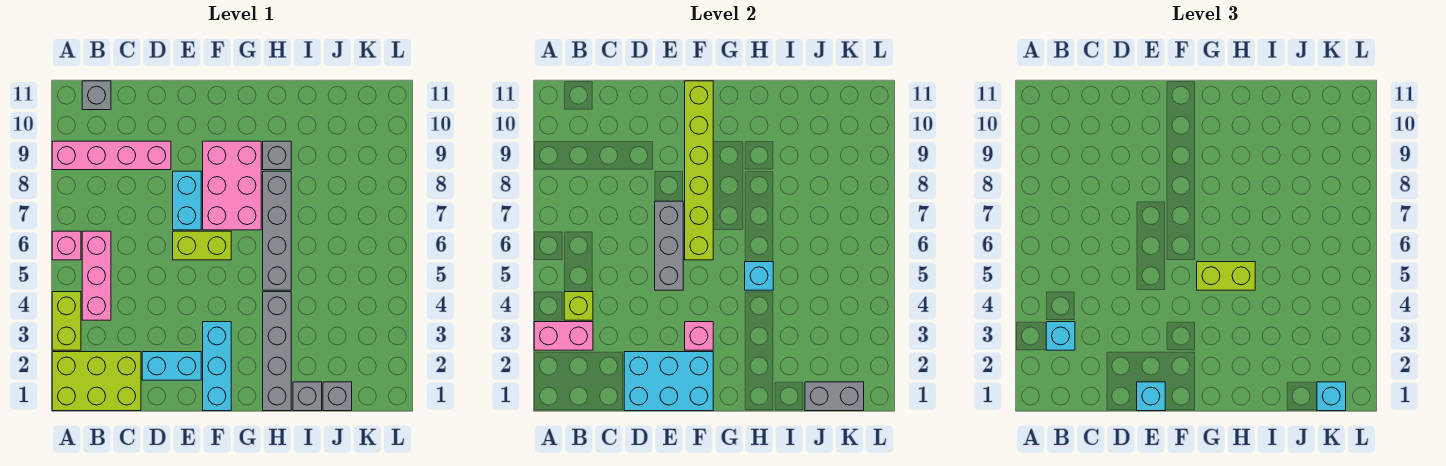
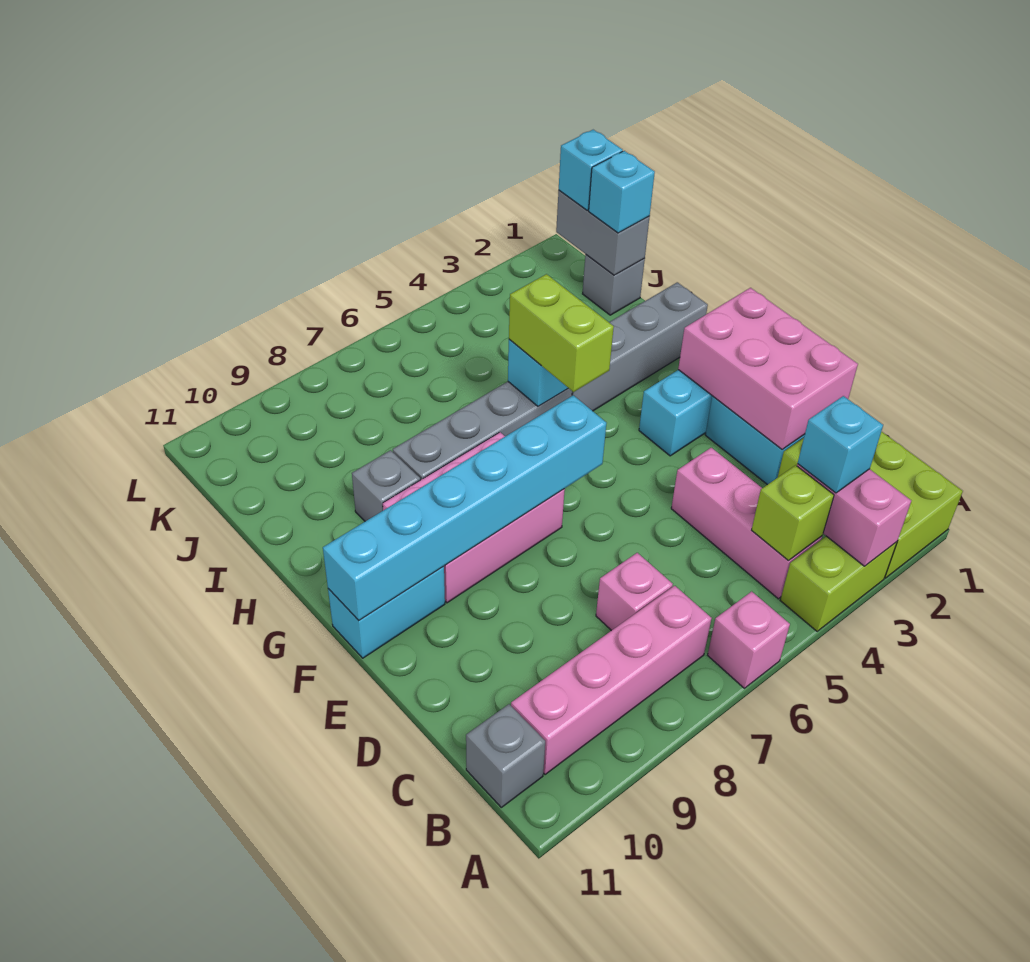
pink 1x4 brick [52,141,171,170] -> pink 1x4 brick turned to [511,586,712,775]
pink 1x3 brick [82,231,111,320] -> pink 1x3 brick turned to [671,448,822,599]
cyan 2x3 brick [624,352,713,411] -> pink 2x3 brick [678,288,858,449]
cyan 1x1 brick [1137,382,1165,411] -> cyan 1x1 brick moved to [589,151,655,233]
grey 1x3 brick [655,201,683,290] -> none
lime 1x2 brick [173,231,231,260] -> none
cyan 1x2 brick [173,171,201,230] -> cyan 1x2 brick moved to [328,566,445,658]
pink 1x1 brick [685,322,713,350] -> pink 1x1 brick moved to [596,553,673,631]
lime 1x6 brick [685,81,713,260] -> cyan 1x6 brick [323,395,606,620]
grey 1x1 brick [293,382,322,411] -> none

